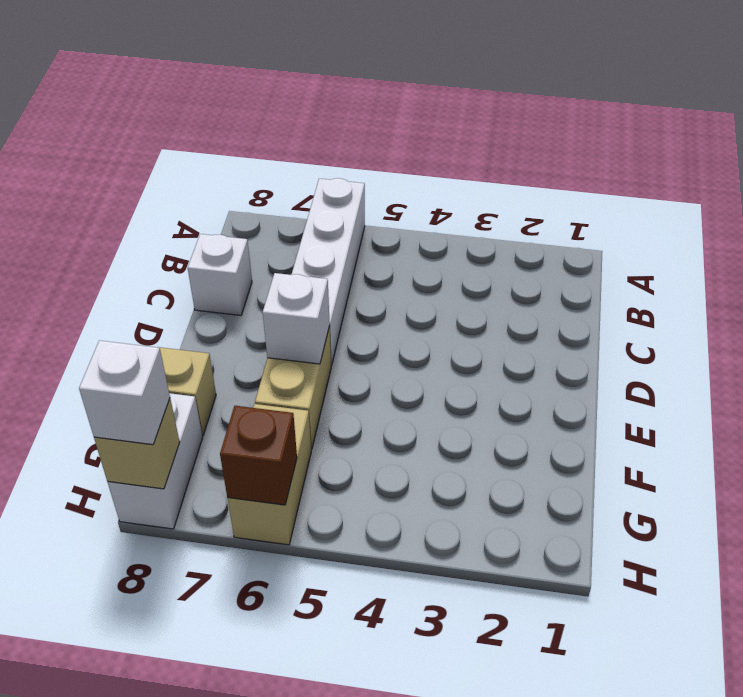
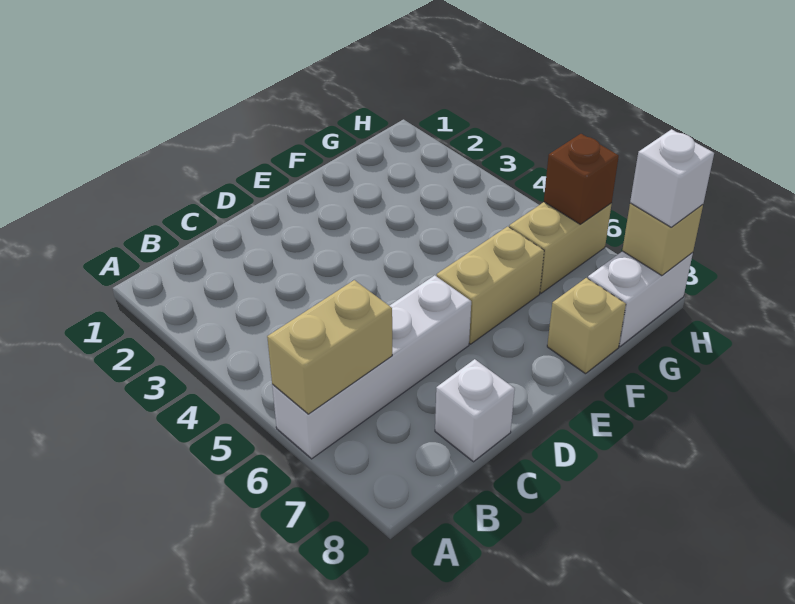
none -> tan 1x2 brick [267,280,392,414]
white 1x1 brick [263,273,330,364] -> none

